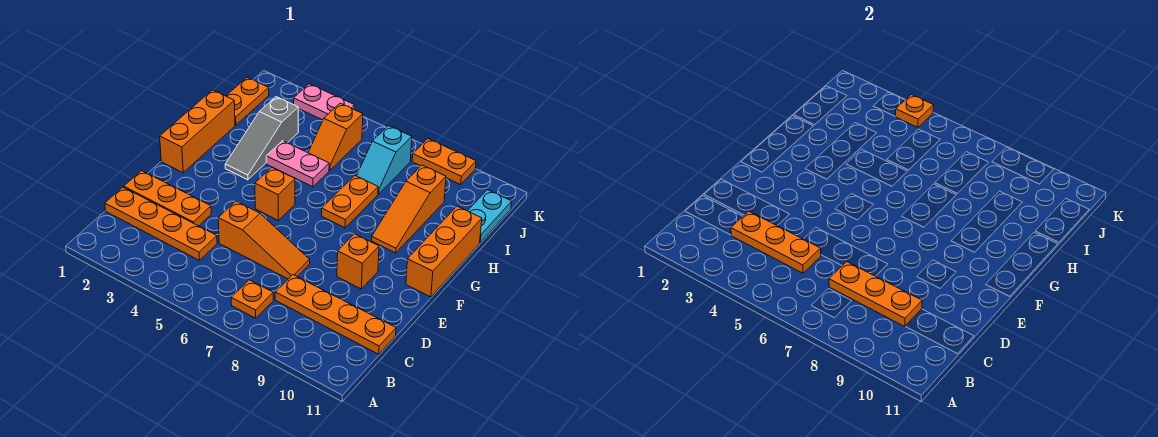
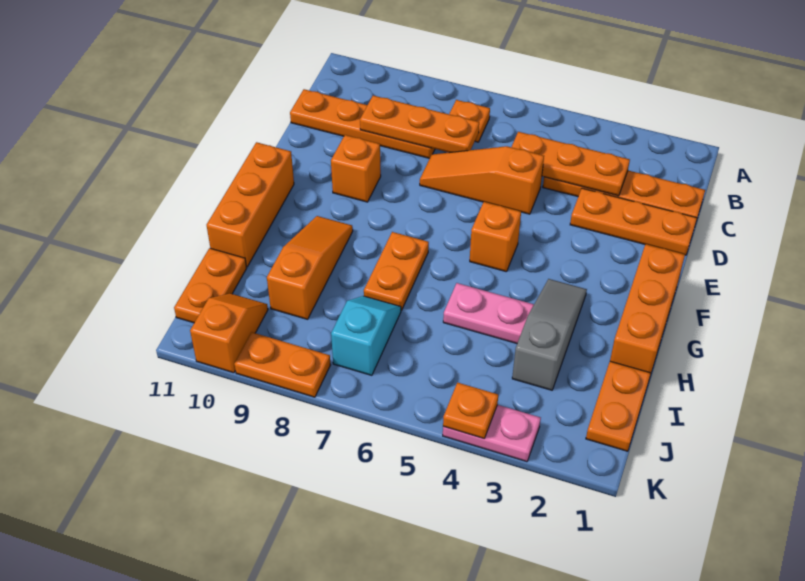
orange 1x2 slope [308,103,363,170] -> orange 1x2 slope moved to [190,294,268,373]
cyan 1x2 plate [468,190,512,243] -> orange 1x2 plate [174,248,247,323]

